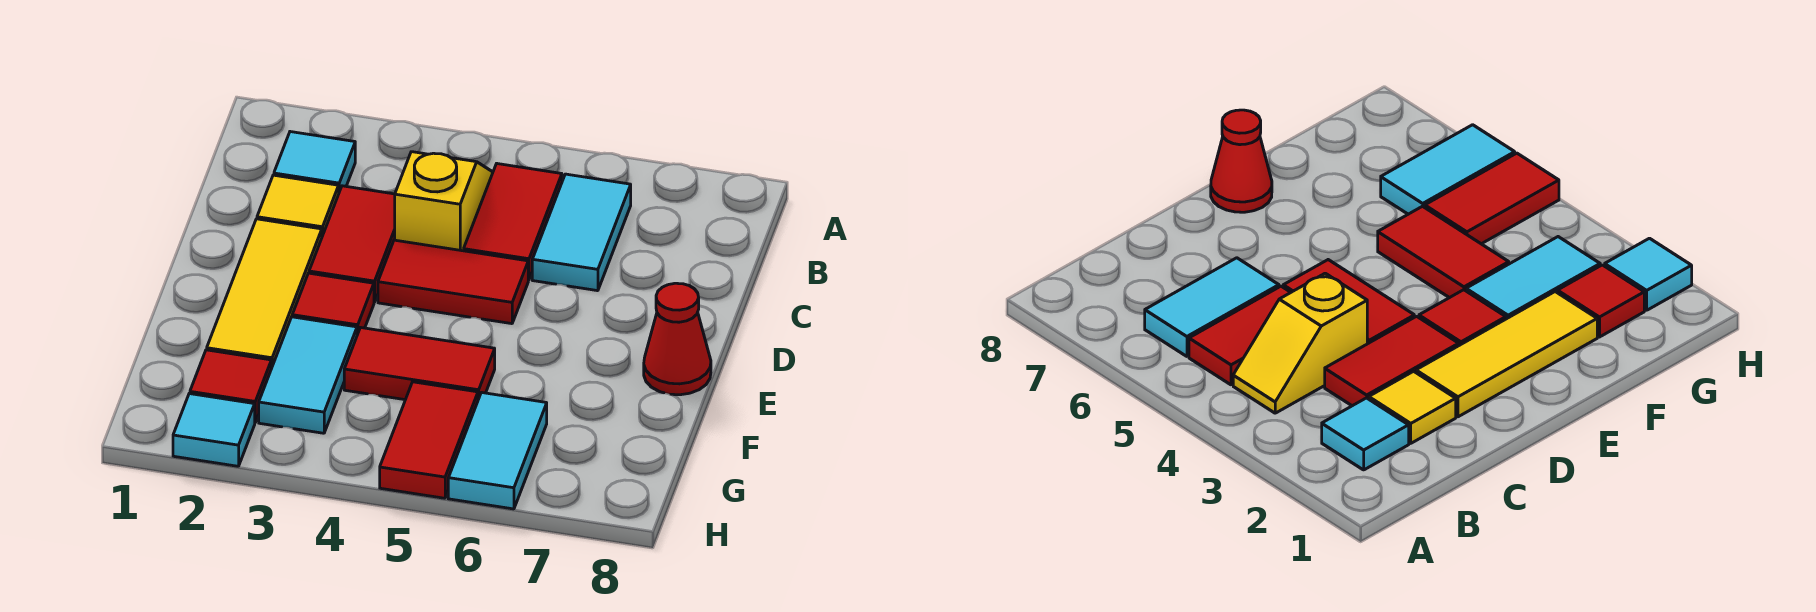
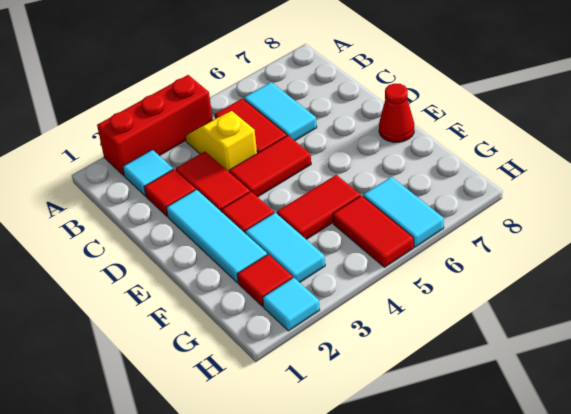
none -> red 1x3 brick [97,75,213,176]
yellow 1x1 tile [257,175,339,236] -> red 1x1 tile [144,169,196,217]
yellow 1x3 tile [207,219,322,369] -> cyan 1x3 tile [166,190,267,283]

